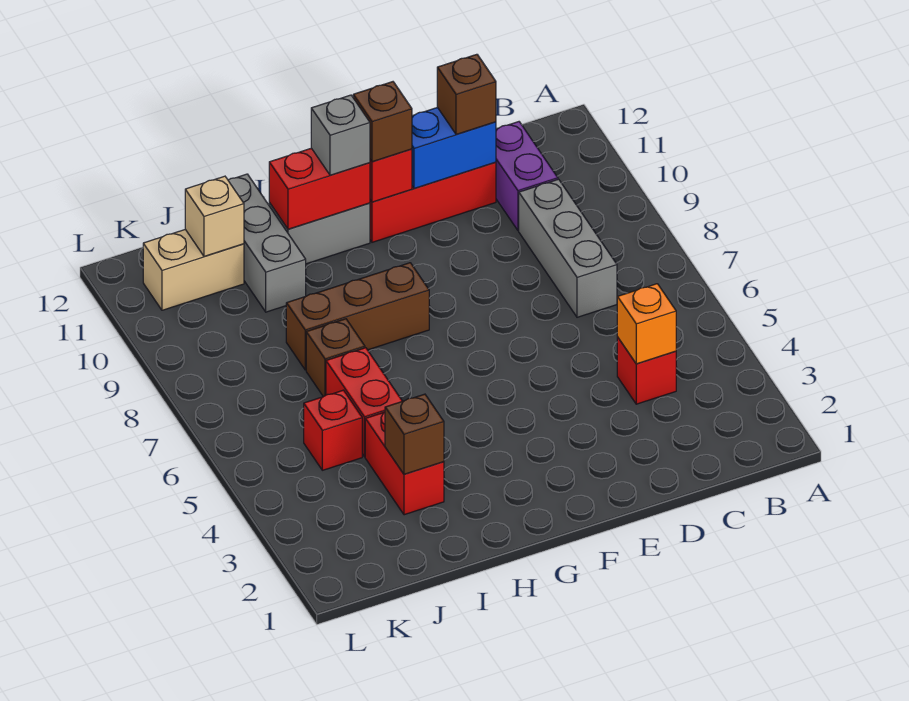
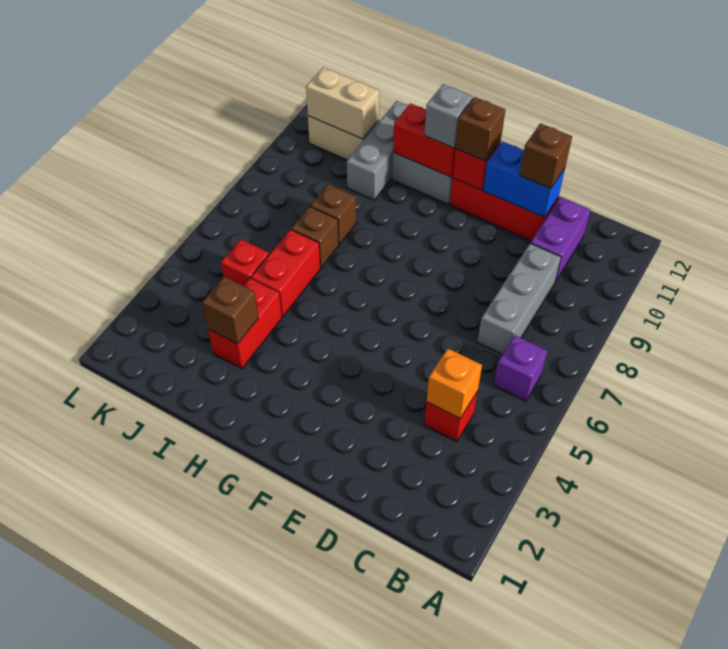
none -> purple 1x1 brick [494,335,547,401]
brown 1x3 brick [286,263,429,370] -> brown 1x1 brick [310,184,356,244]
tan 1x1 brick [185,176,244,257] -> tan 1x2 brick [306,67,379,139]

